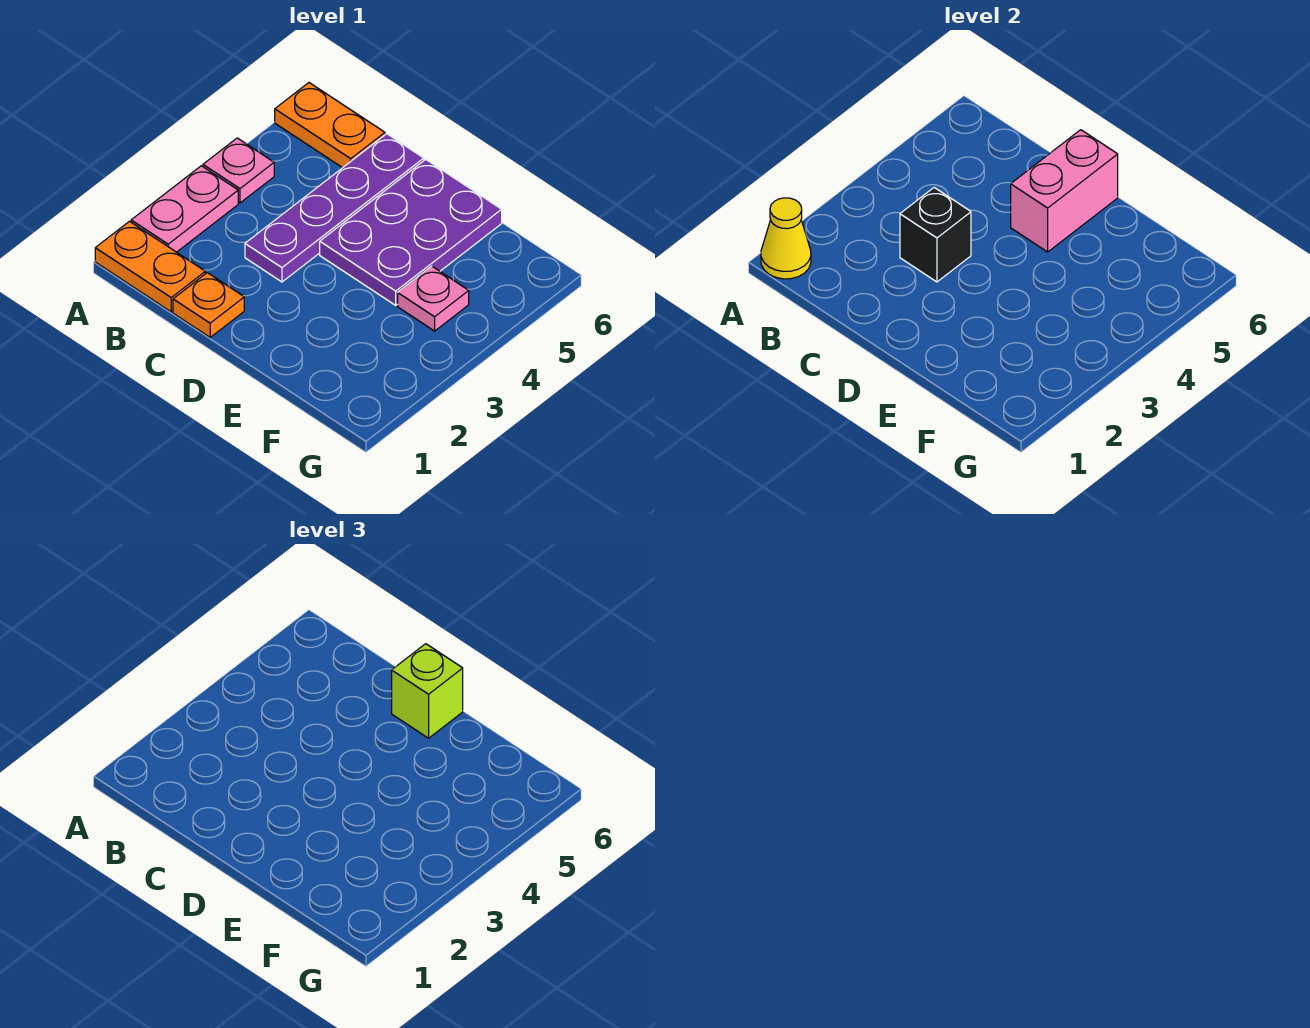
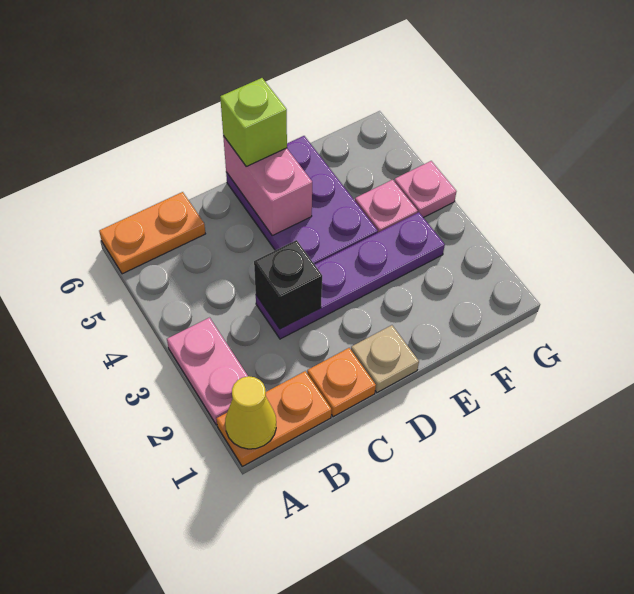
pink 1x1 plate [203,138,274,203] -> pink 1x1 plate moved to [394,161,457,218]
purple 1x4 plate [245,134,424,282] -> purple 1x4 plate turned to [256,212,445,339]
none -> tan 1x1 plate [351,325,419,393]

